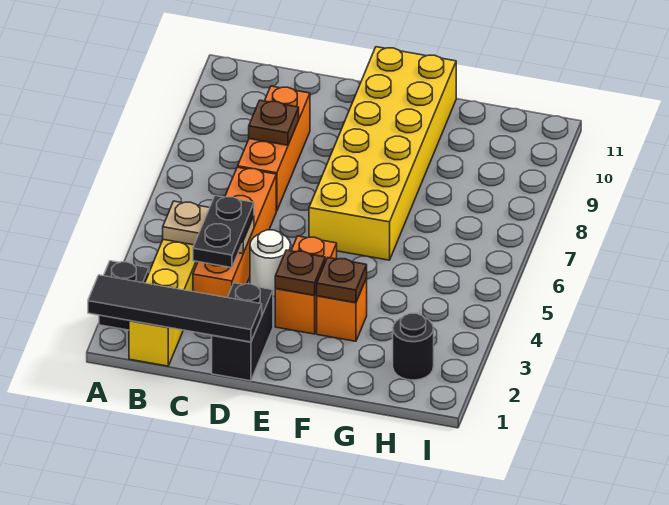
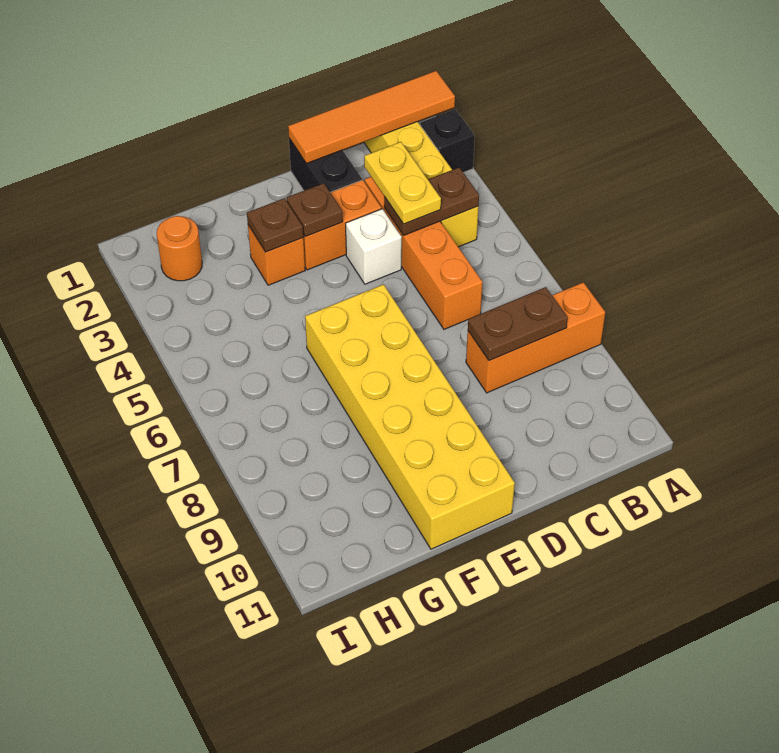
black 1x4 tile [88,275,262,342] -> orange 1x4 tile [288,71,455,164]
tan 1x2 plate [163,201,254,254] -> brown 1x2 plate [384,168,479,236]
black 1x2 plate [193,196,254,268] -> yellow 1x2 plate [364,142,441,224]
orange 1x3 brick [238,86,310,211] -> orange 1x3 brick turned to [466,282,605,393]
brown 1x1 plate [249,100,299,145] -> brown 1x2 plate [468,287,568,361]
white 1x1 round brick [250,230,291,296] -> white 1x1 brick [346,209,402,284]
orange 1x2 brick [275,236,337,334] -> orange 1x2 brick turned to [303,180,382,270]
black 1x1 round brick [393,313,434,380] -> orange 1x1 round brick [157,216,202,281]

